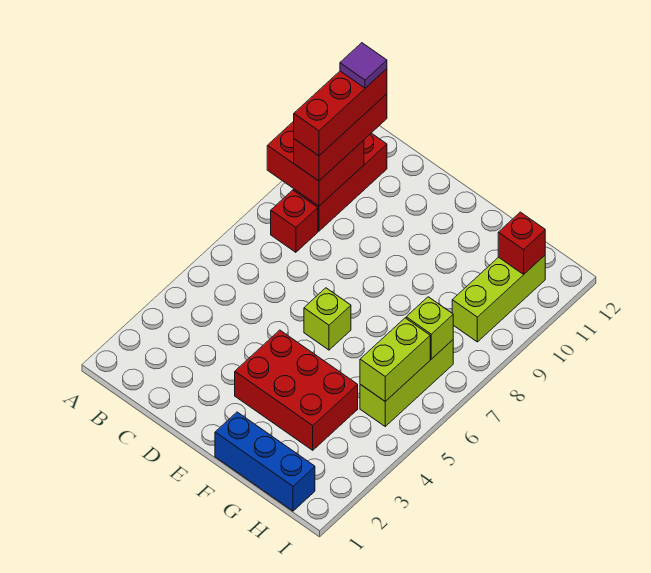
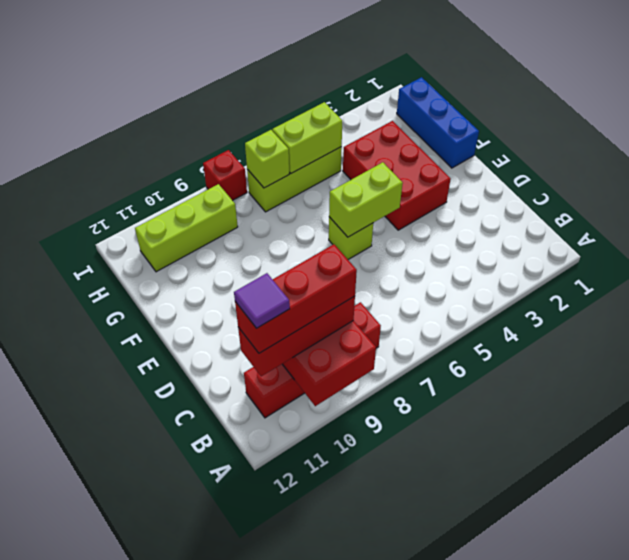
none -> lime 1x2 brick [329,162,403,237]
red 1x1 brick [498,212,545,274] -> red 1x1 brick moved to [203,150,247,201]

